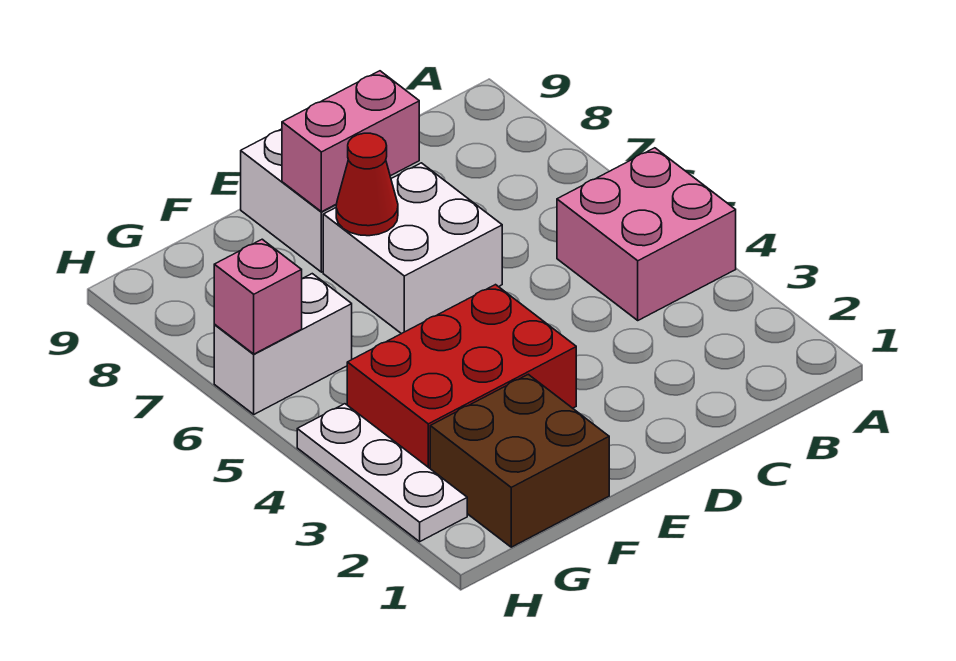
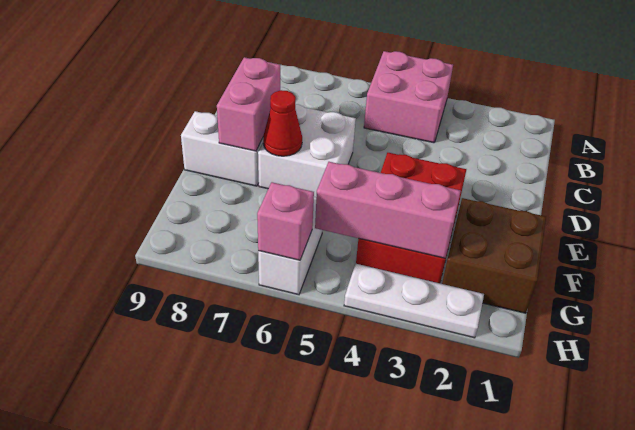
none -> pink 1x3 brick [315,162,461,258]

